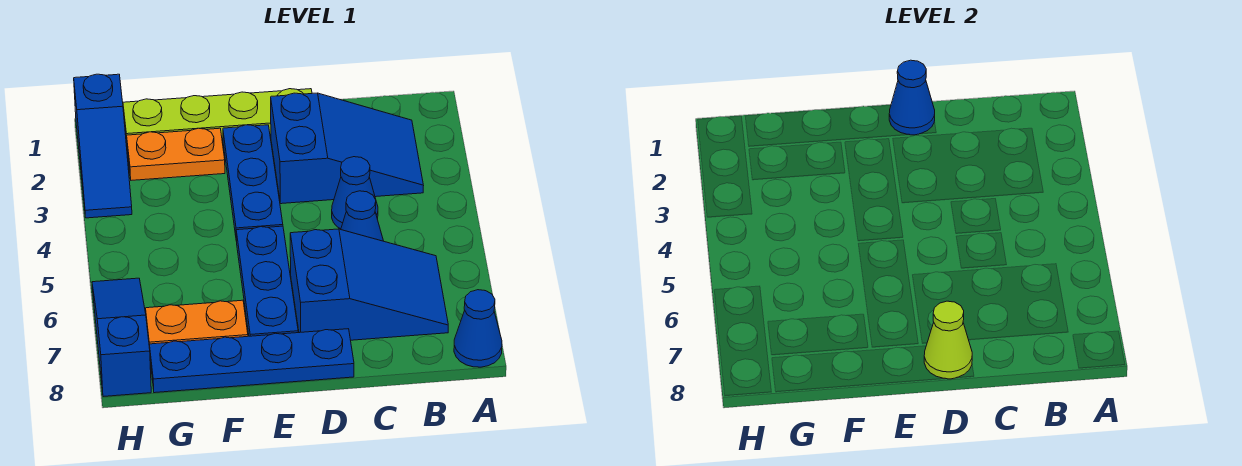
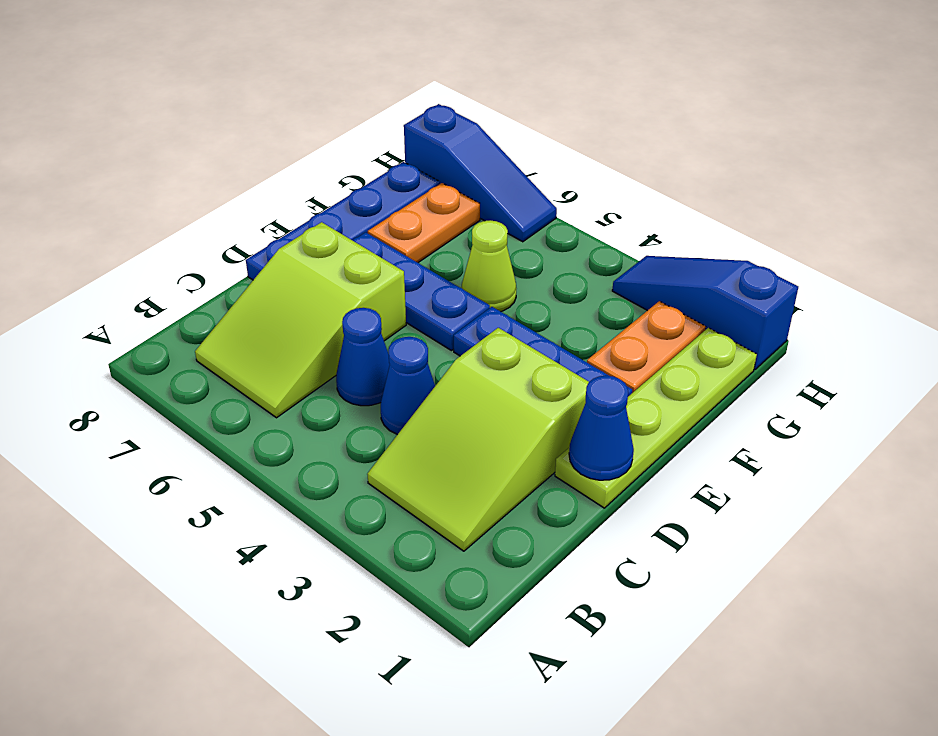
blue 1x1 cone [454,290,502,367] -> none
blue 2x3 slope [271,93,424,204] -> lime 2x3 slope [367,328,589,551]
blue 2x3 slope [290,229,448,340] -> lime 2x3 slope [195,222,406,418]
lime 1x1 cone [924,301,972,379] -> lime 1x1 cone moved to [462,220,516,312]

